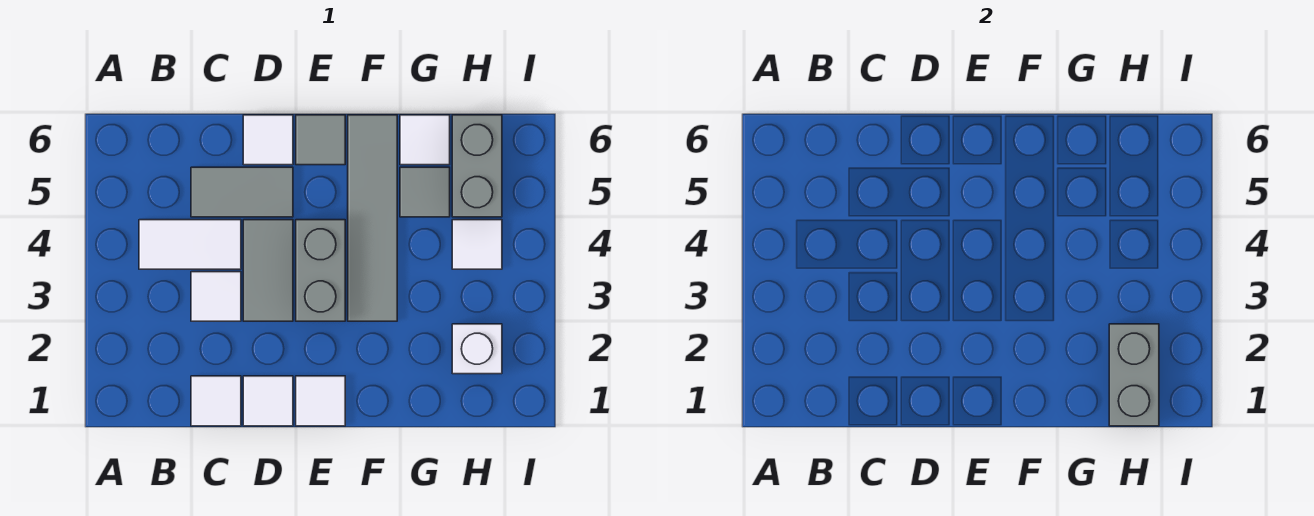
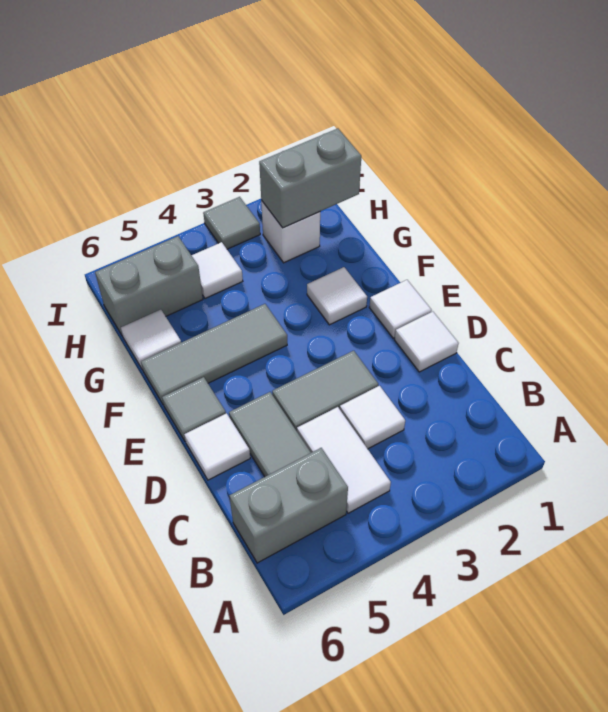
white 1x1 tile [191,376,241,426] -> white 1x1 tile moved to [307,267,367,325]
grey 1x2 brick [296,220,345,321] -> grey 1x2 brick moved to [229,448,348,563]
grey 1x4 tile [348,115,397,321] -> grey 1x3 tile [141,304,287,405]
grey 1x1 tile [400,167,450,217] -> grey 1x1 tile moved to [203,197,260,249]

